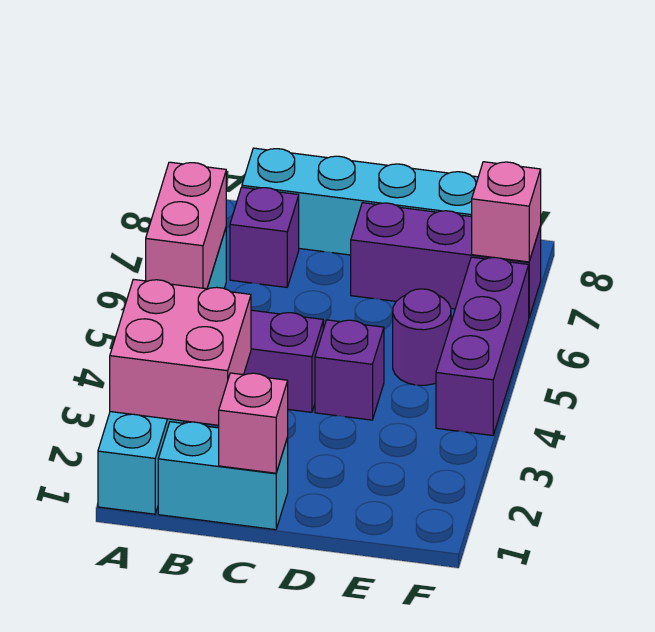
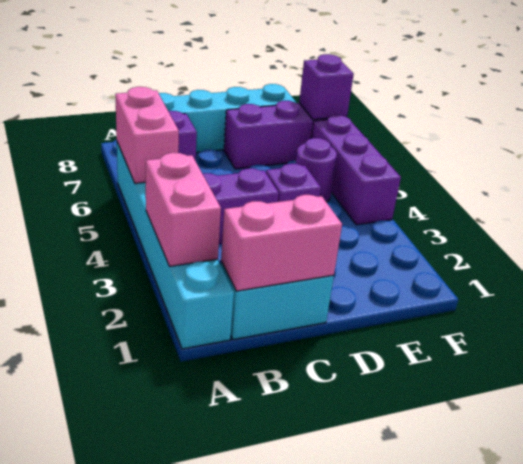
pink 2x2 brick [110,279,251,425] -> pink 1x2 brick [146,153,221,266]
pink 1x1 brick [219,373,288,473] -> pink 1x2 brick [221,195,342,291]
pink 1x1 brick [472,162,541,262] -> purple 1x1 brick [299,54,354,120]

